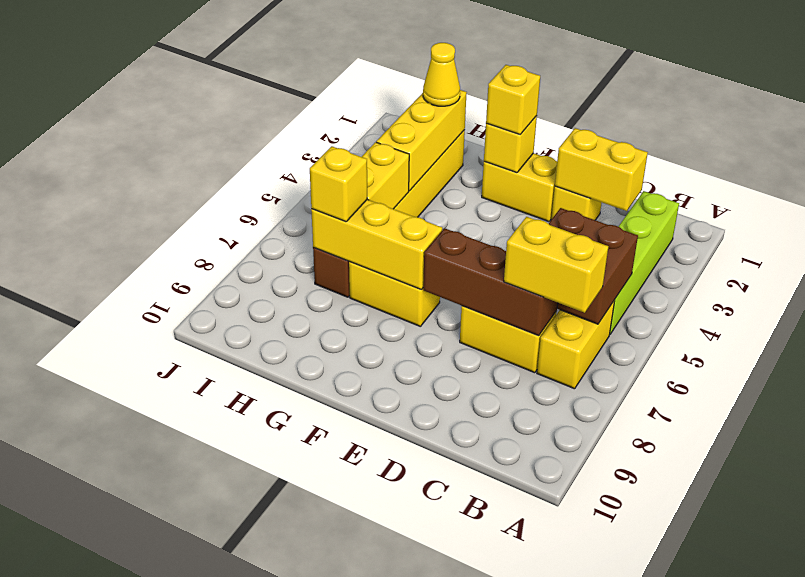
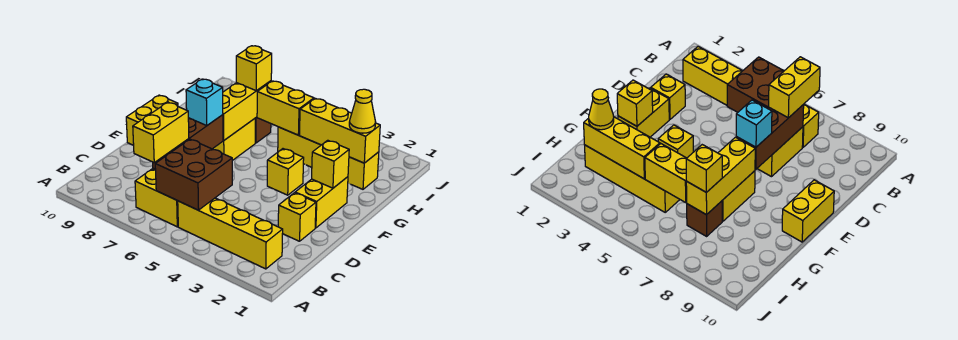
lime 1x4 brick [610,191,679,334] -> yellow 1x4 brick [178,198,283,269]
yellow 1x2 brick [555,128,648,211] -> yellow 1x2 brick moved to [126,95,178,145]
none -> cyan 1x1 brick [186,79,223,125]
yellow 1x1 brick [486,65,540,134] -> yellow 1x1 brick moved to [267,149,304,195]

